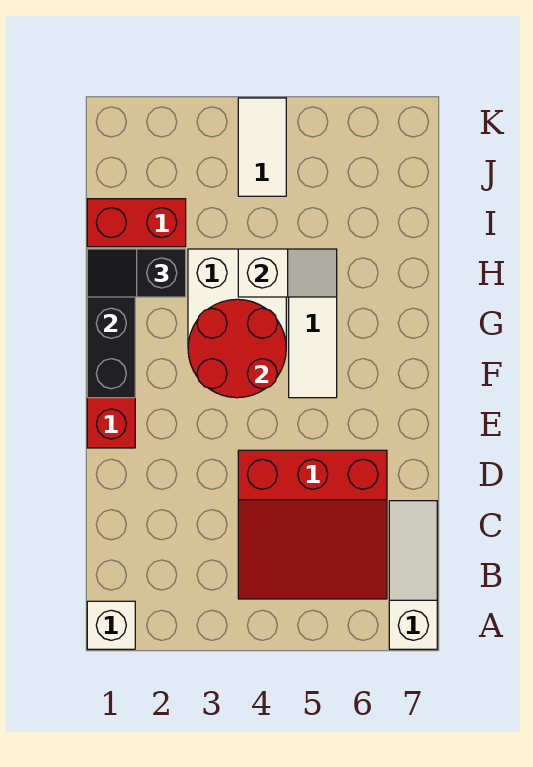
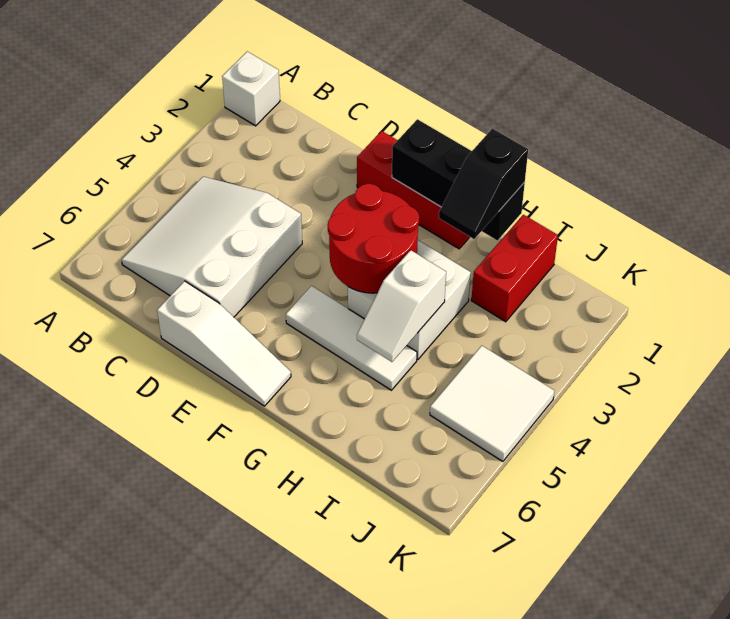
white 1x3 slope [389,501,437,649] -> white 1x3 slope moved to [157,281,291,406]
red 3x3 slope [238,450,387,599] -> white 3x3 slope [122,177,302,317]
black 1x2 slope [87,249,186,297] -> black 1x2 slope turned to [439,129,528,239]
white 1x2 tile [238,98,286,196] -> white 2x2 tile [430,346,554,462]

